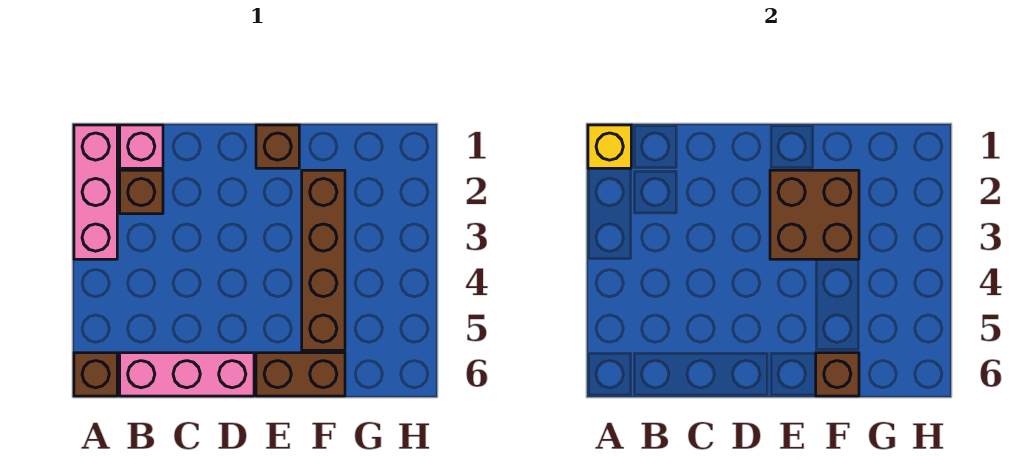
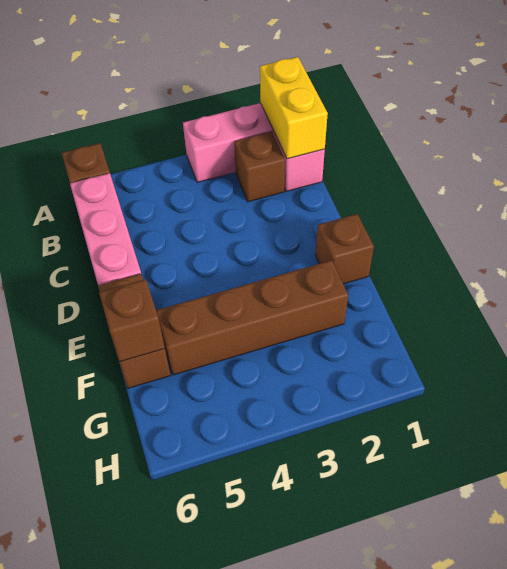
yellow 1x1 brick [588,125,631,168] -> yellow 1x2 brick [260,57,328,159]
brown 2x2 brick [770,170,859,259] -> none

